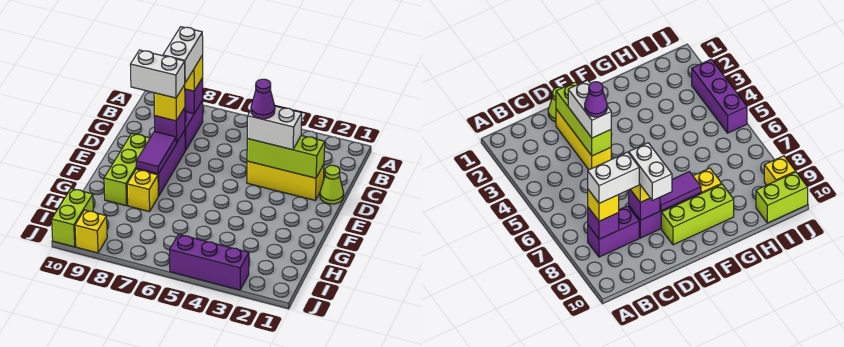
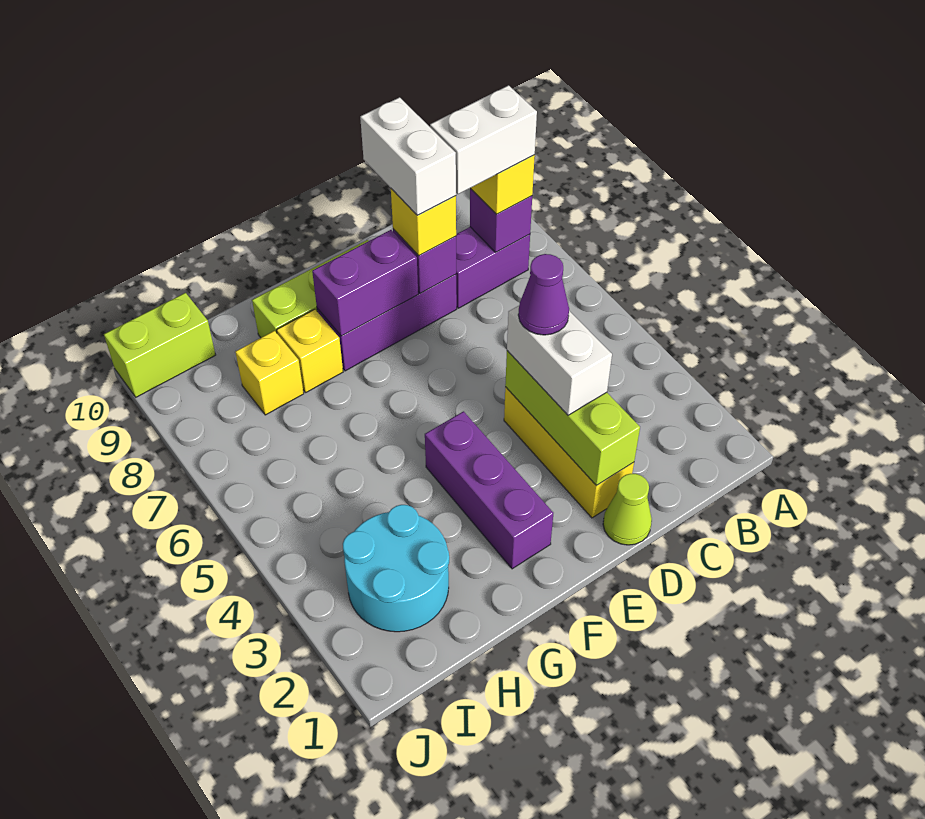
purple 1x2 tile [136,132,176,174] -> purple 1x2 brick [312,230,418,336]
none -> cyan 2x2 round brick [343,505,449,632]
purple 1x3 brick [170,234,249,290] -> purple 1x3 brick moved to [425,411,553,569]
yellow 1x1 brick [75,210,107,253] -> yellow 1x1 brick moved to [235,331,304,415]

